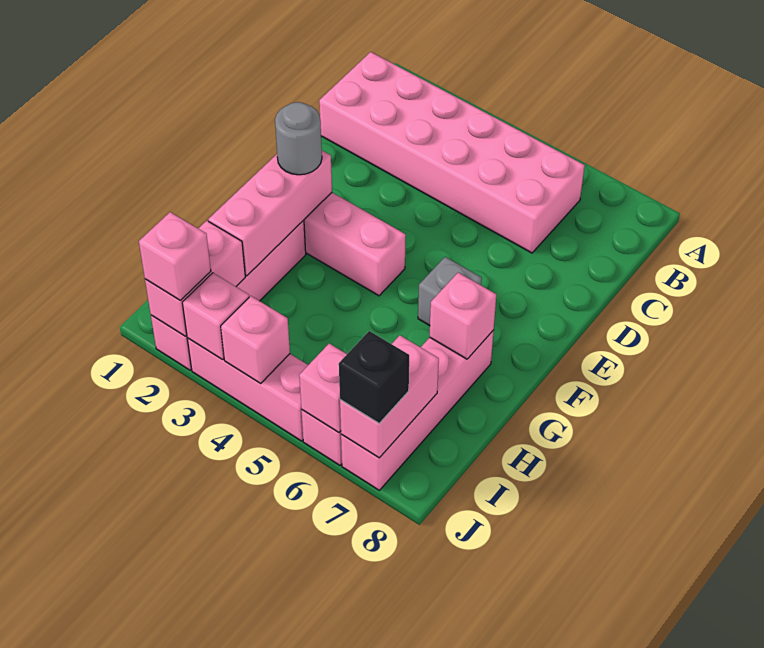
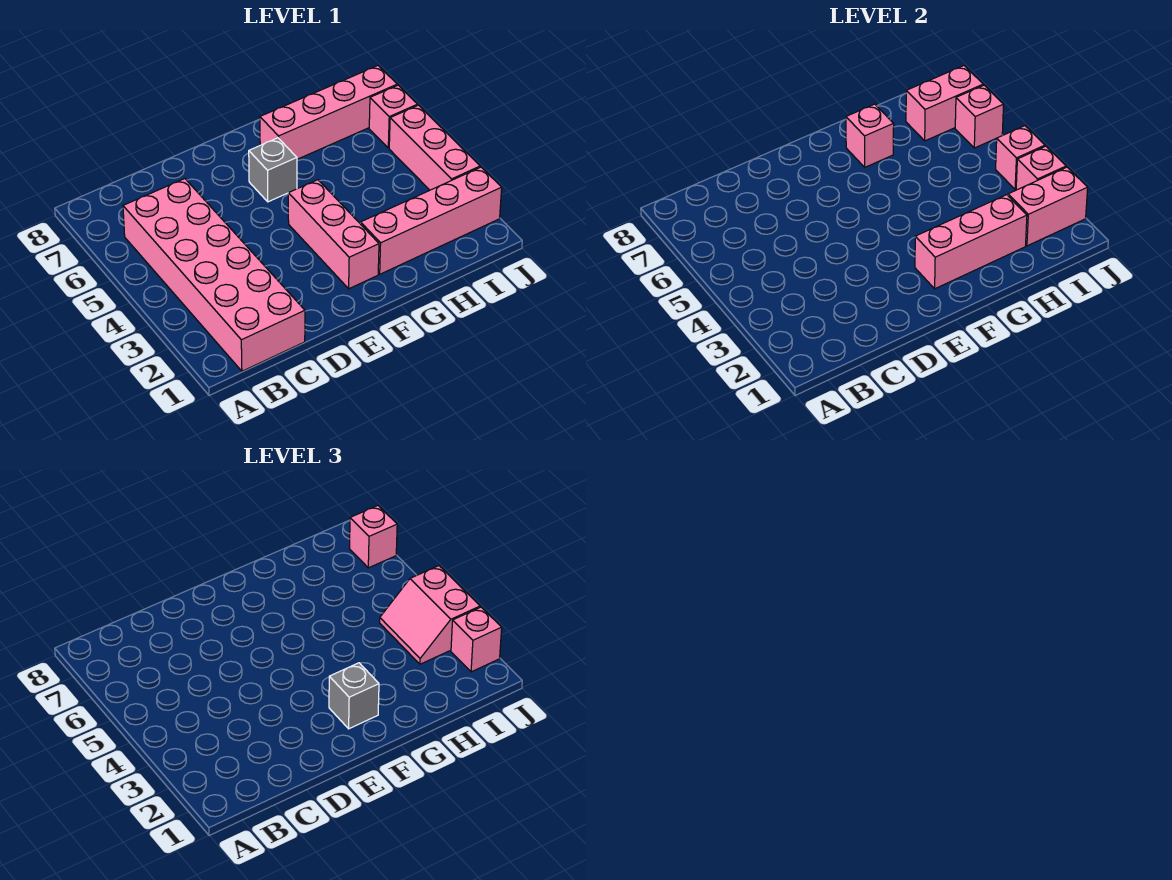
grey 1x1 round brick [275,102,322,175] -> grey 1x1 brick [329,663,379,729]
none -> pink 2x2 slope [380,566,480,664]
black 1x1 brick [339,331,409,423] -> pink 1x1 brick [350,506,397,568]

